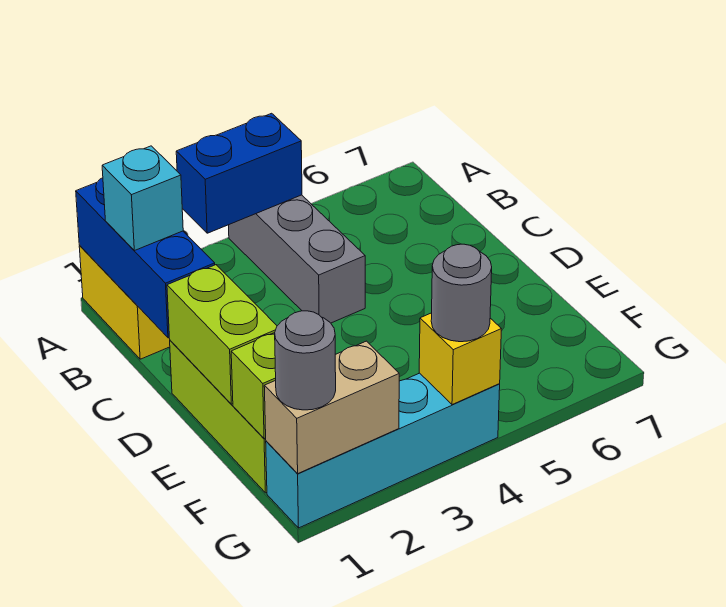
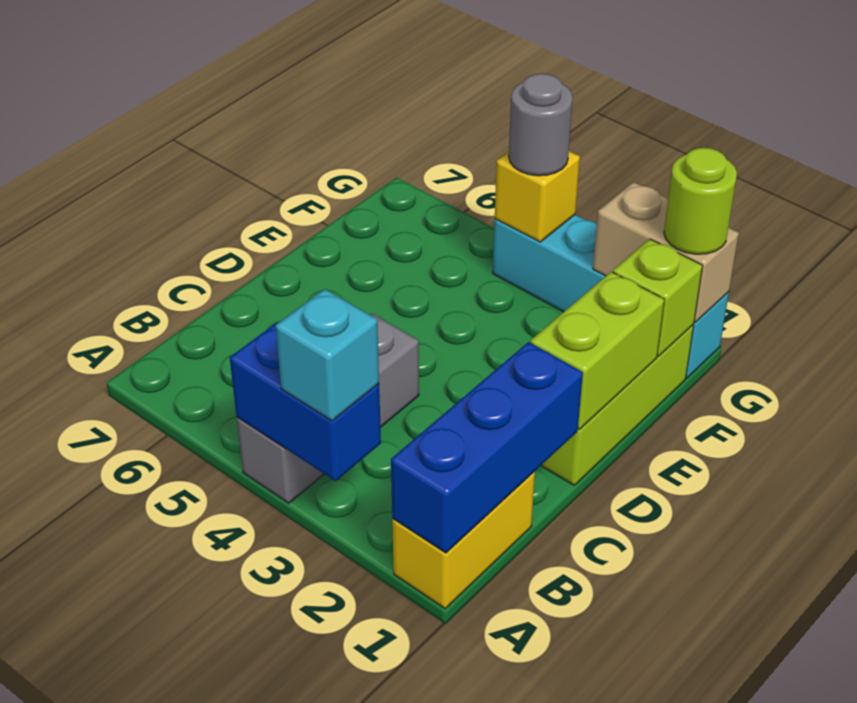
cyan 1x1 brick [102,146,183,251] -> cyan 1x1 brick moved to [276,289,379,421]
grey 1x1 round brick [275,311,336,410] -> lime 1x1 round brick [664,148,737,254]

